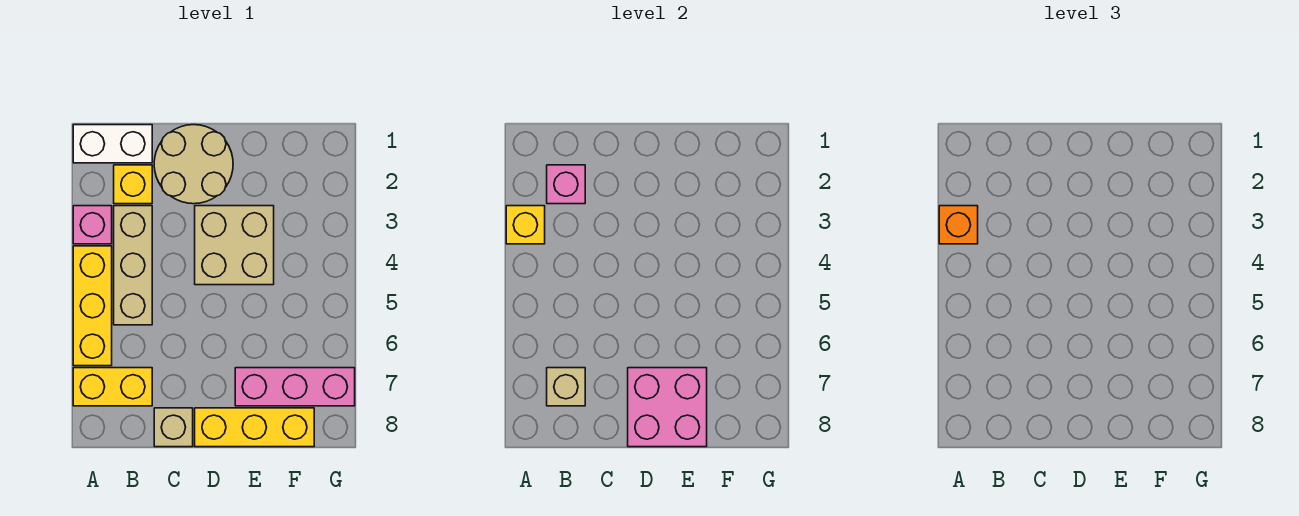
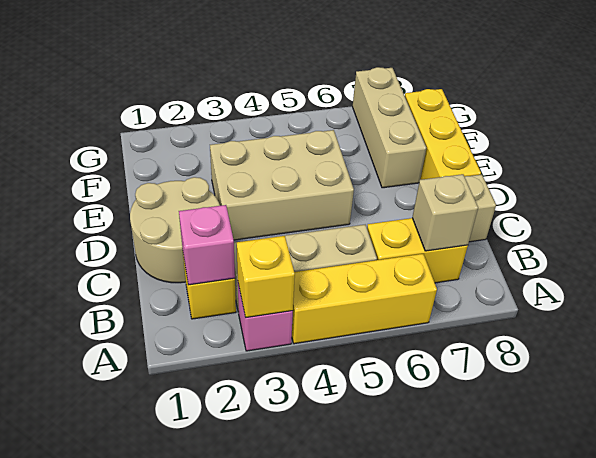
white 1x2 brick [73,125,152,163] -> none
orange 1x1 brick [939,206,978,244] -> none
yellow 1x2 brick [73,368,152,406] -> yellow 1x2 brick turned to [367,218,468,283]
tan 2x2 brick [195,206,274,285] -> tan 2x3 brick [210,130,354,240]
pink 2x2 brick [628,368,707,447] -> none
pink 1x3 brick [235,368,355,406] -> tan 1x3 brick [352,67,426,188]

